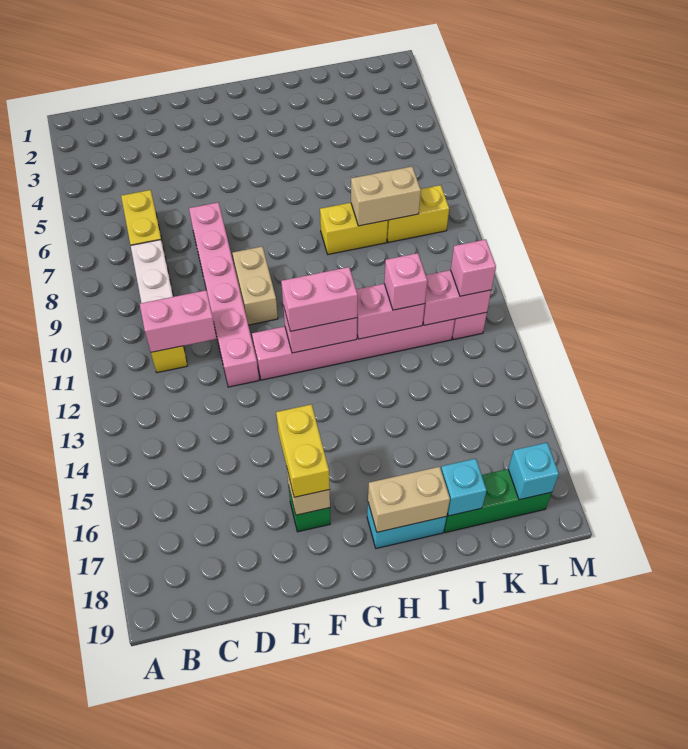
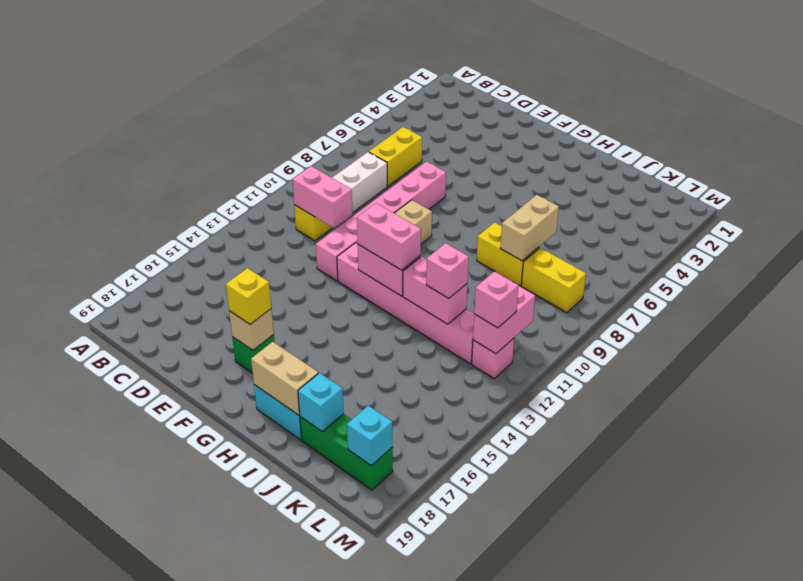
yellow 1x2 brick [276,404,330,497] -> yellow 1x1 brick [226,268,271,324]
tan 1x2 brick [351,167,421,226] -> tan 1x2 brick turned to [500,195,559,261]
pink 1x2 brick [423,270,491,325] -> pink 1x2 brick turned to [473,286,535,354]

